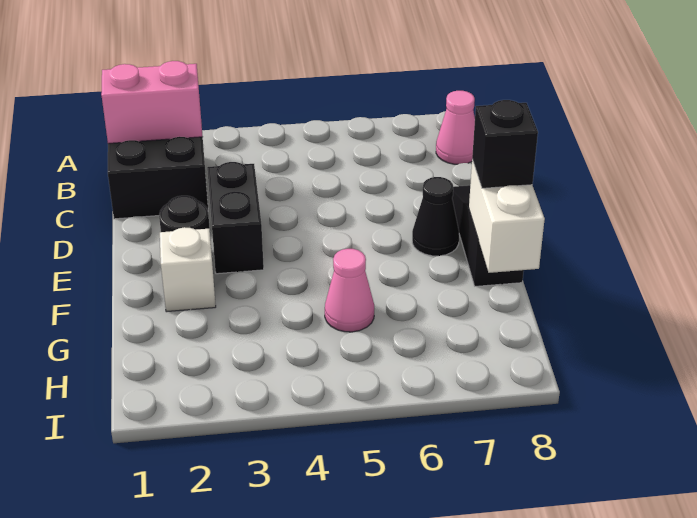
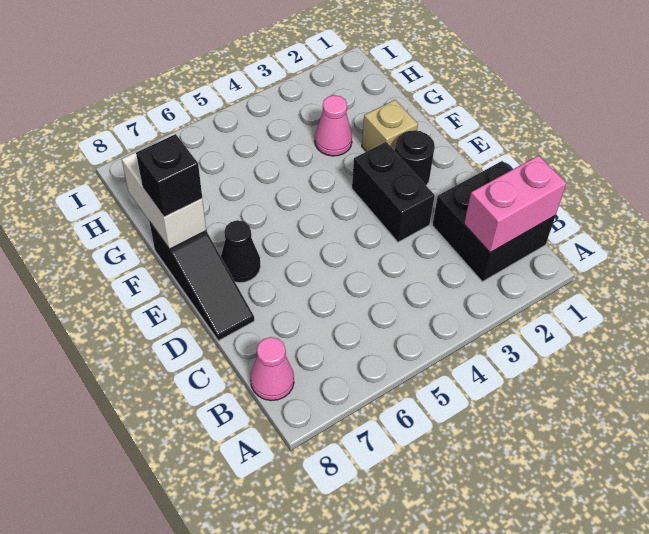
white 1x1 brick [160,227,216,312] -> tan 1x1 brick [362,100,418,152]
pink 1x1 cone [325,249,374,332] -> pink 1x1 cone moved to [315,95,352,156]

